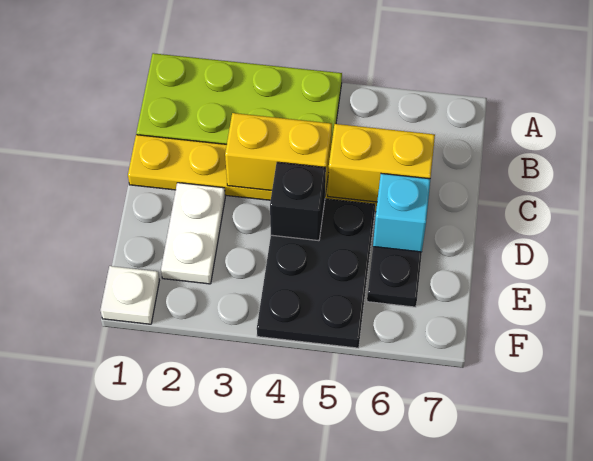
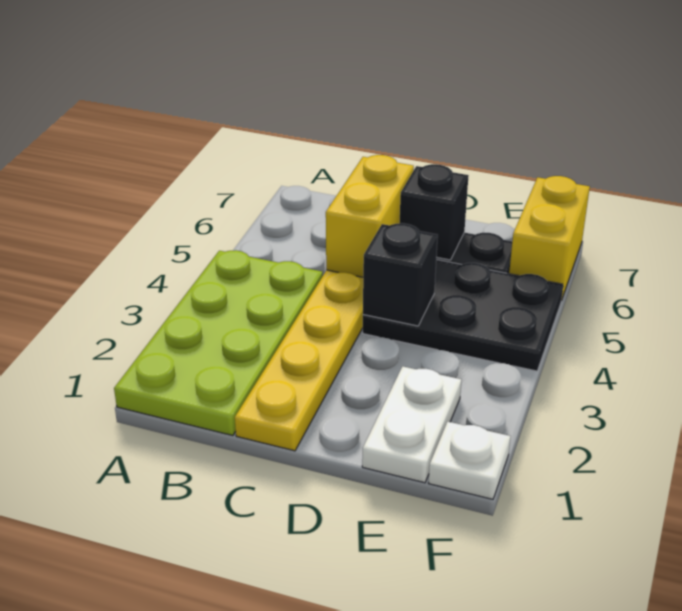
yellow 1x2 brick [225,113,332,195] -> yellow 1x2 brick moved to [509,176,590,301]
white 1x2 plate [161,183,225,284] -> white 1x2 plate turned to [362,366,461,483]
cyan 1x1 brick [373,174,430,252] -> black 1x1 brick [400,164,469,260]

